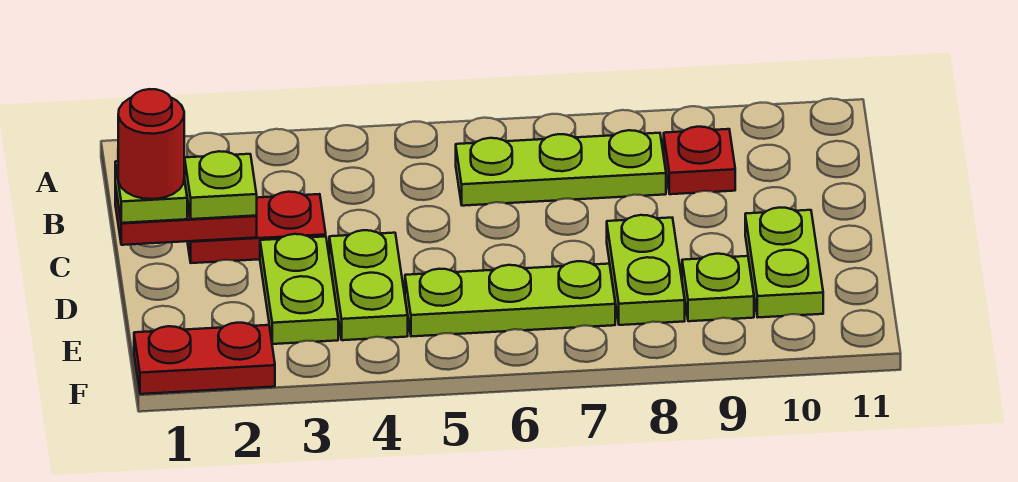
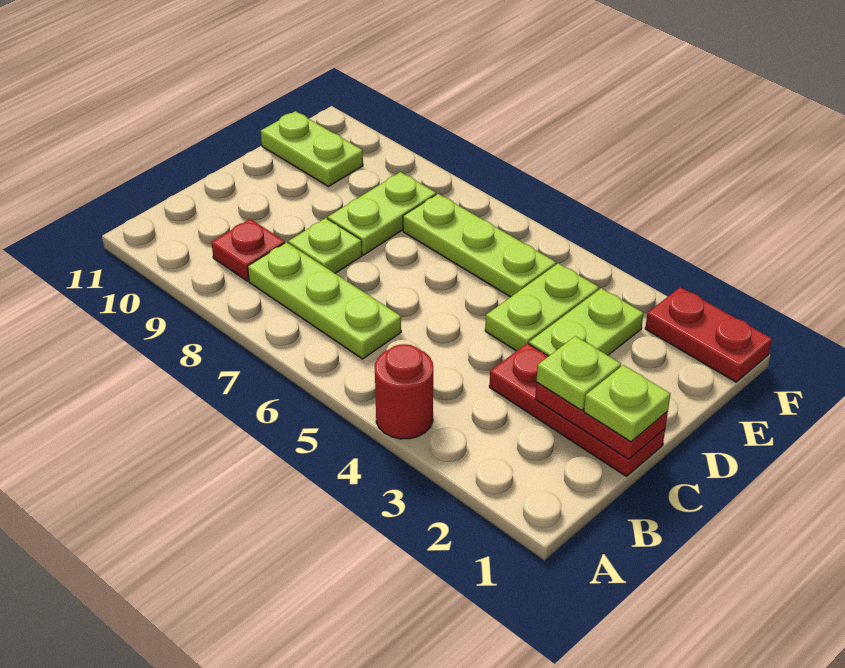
red 1x1 round brick [118,89,184,199] -> red 1x1 round brick moved to [375,344,433,439]
red 1x2 plate [187,192,326,263] -> red 1x3 plate [489,343,665,476]
lime 1x2 plate [745,208,823,317] -> lime 1x2 plate turned to [261,111,363,186]
lime 1x1 plate [682,254,754,321] -> lime 1x1 plate moved to [288,218,362,273]

